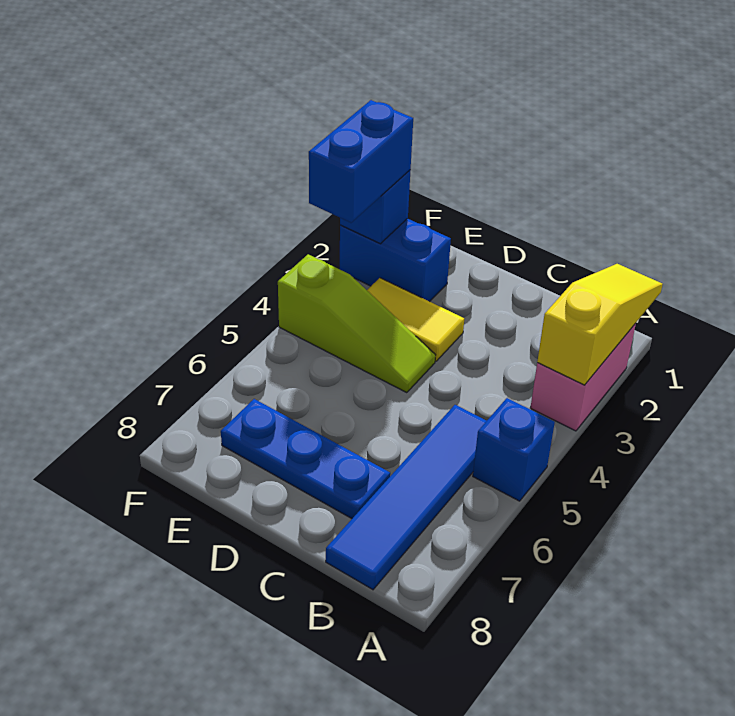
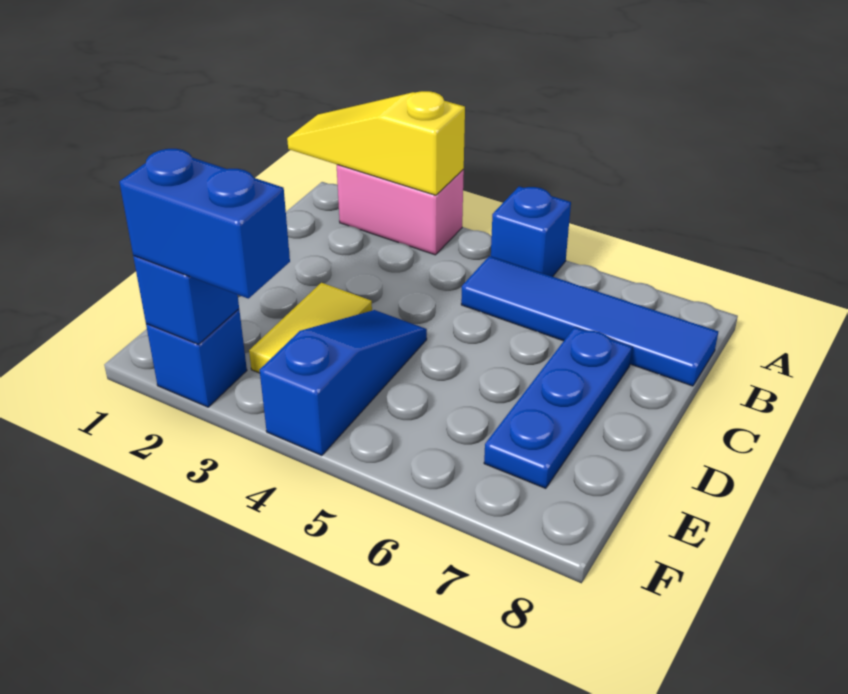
lime 1x3 slope [278,254,435,393] -> blue 1x3 slope [260,310,427,456]
blue 1x2 brick [339,219,451,302] -> blue 1x1 brick [146,309,247,407]

